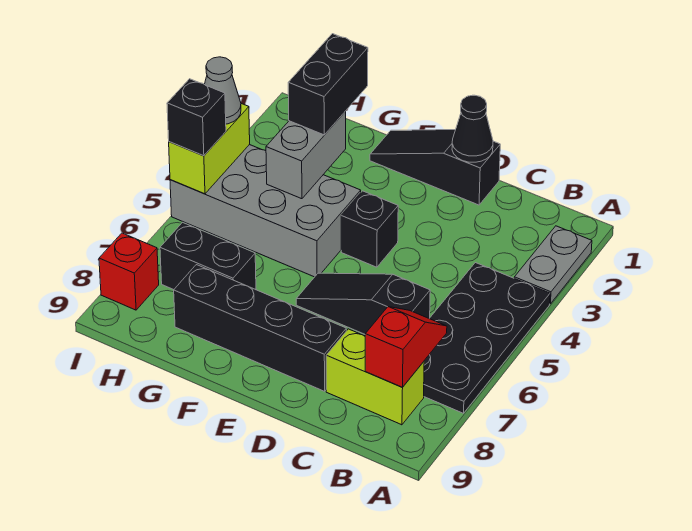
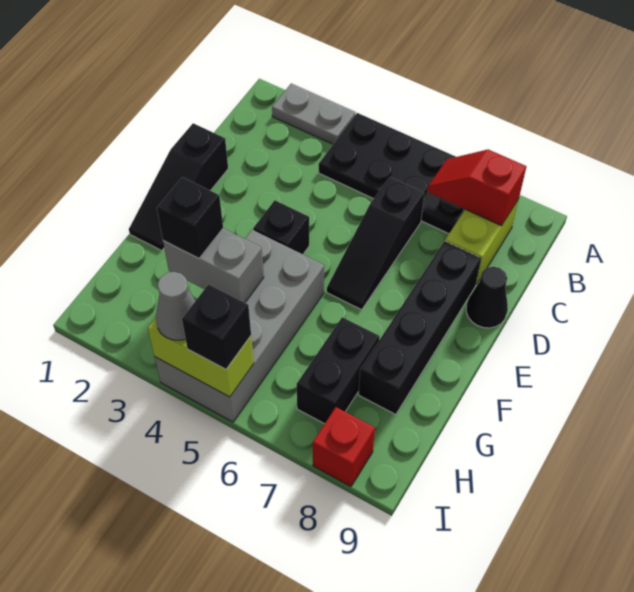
black 1x1 cone [452,95,493,162] -> black 1x1 cone moved to [466,267,508,328]
black 1x2 brick [288,34,368,135] -> black 1x1 brick [157,177,223,258]

